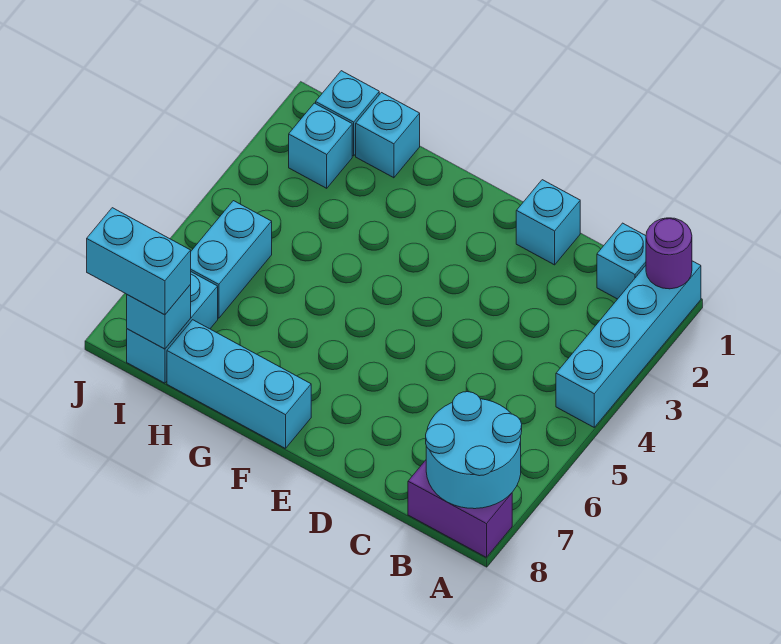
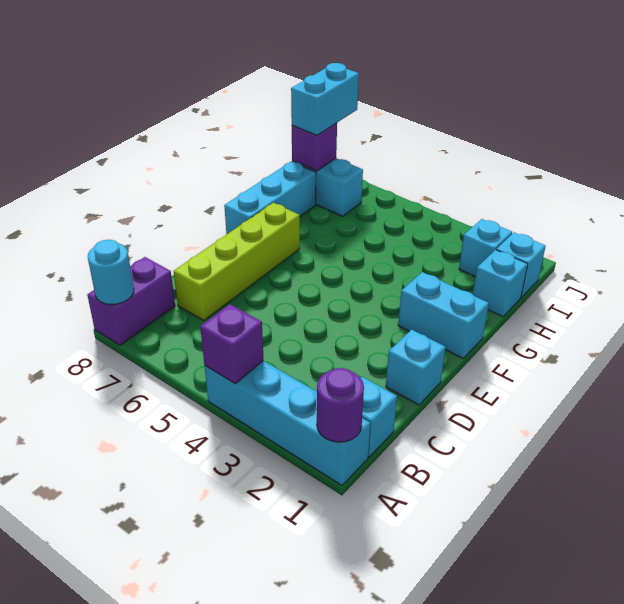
none -> purple 1x1 brick [200,304,264,384]
cyan 2x2 round brick [426,392,522,509] -> cyan 1x1 round brick [88,240,134,305]
none -> lime 1x4 brick [174,203,300,321]
cyan 1x2 brick [191,201,272,318] -> cyan 1x2 brick moved to [398,272,489,358]
cyan 1x1 brick [127,285,191,349] -> purple 1x1 brick [292,123,337,171]

